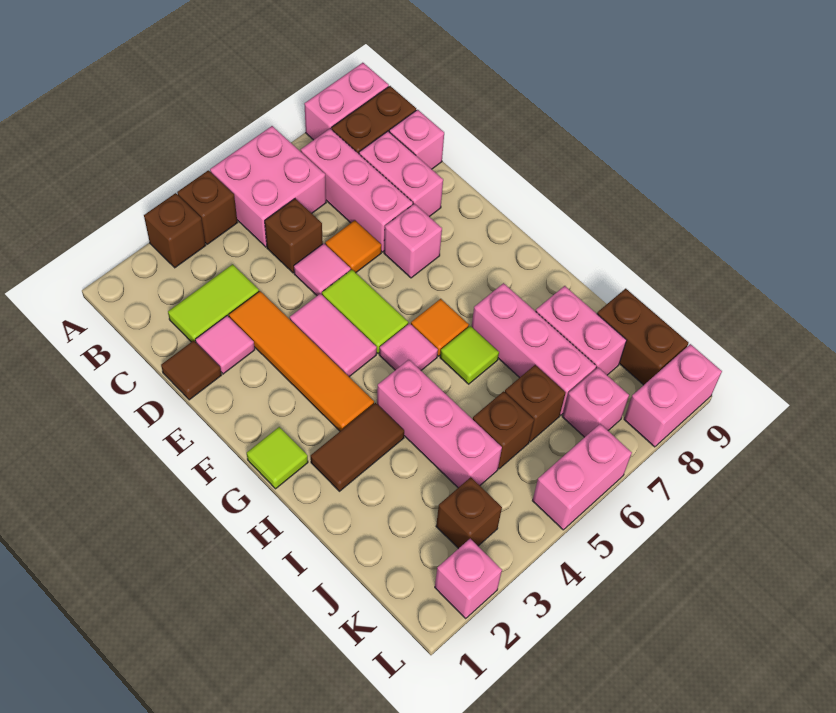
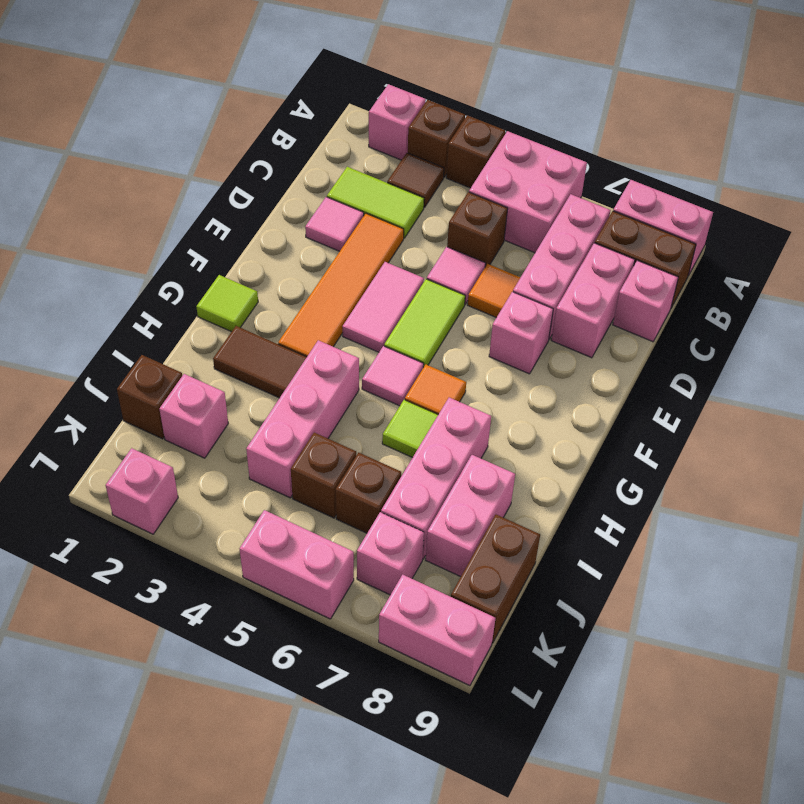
none -> pink 1x1 brick [369,84,426,160]
brown 1x1 tile [161,341,221,400] -> brown 1x1 tile moved to [387,153,444,207]
none -> pink 1x1 brick [160,374,228,458]
brown 1x1 brick [436,477,502,549] -> brown 1x1 brick moved to [117,355,182,439]

